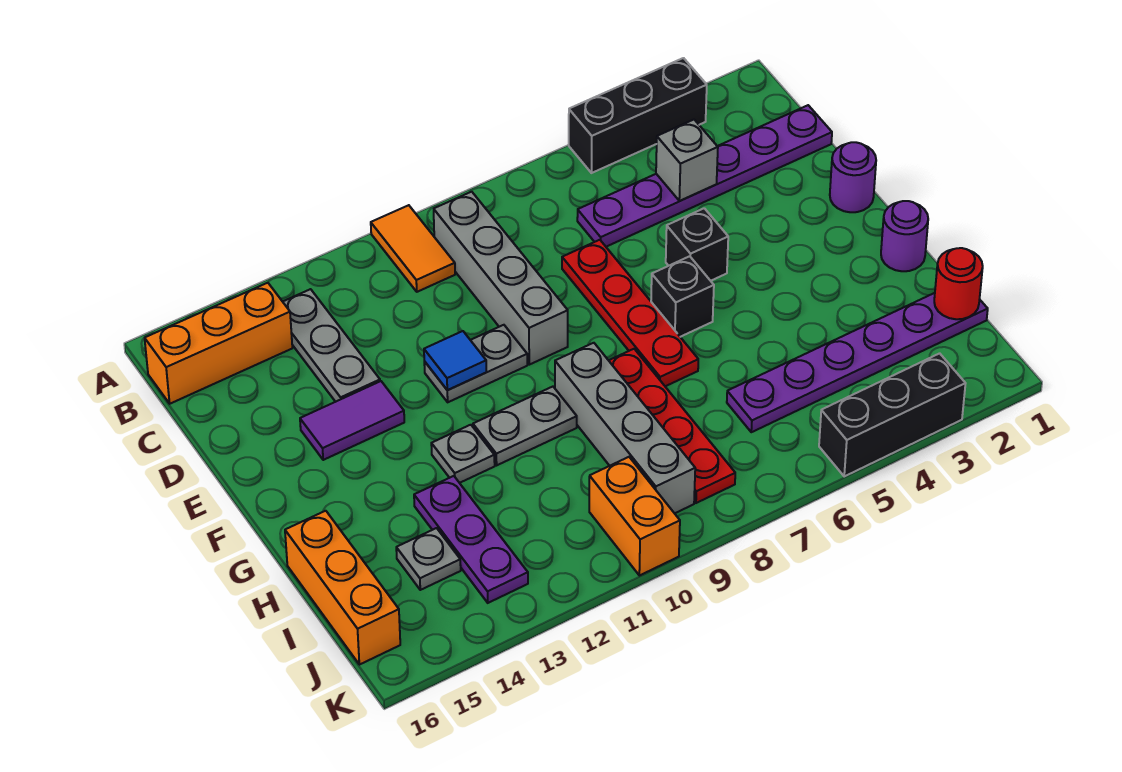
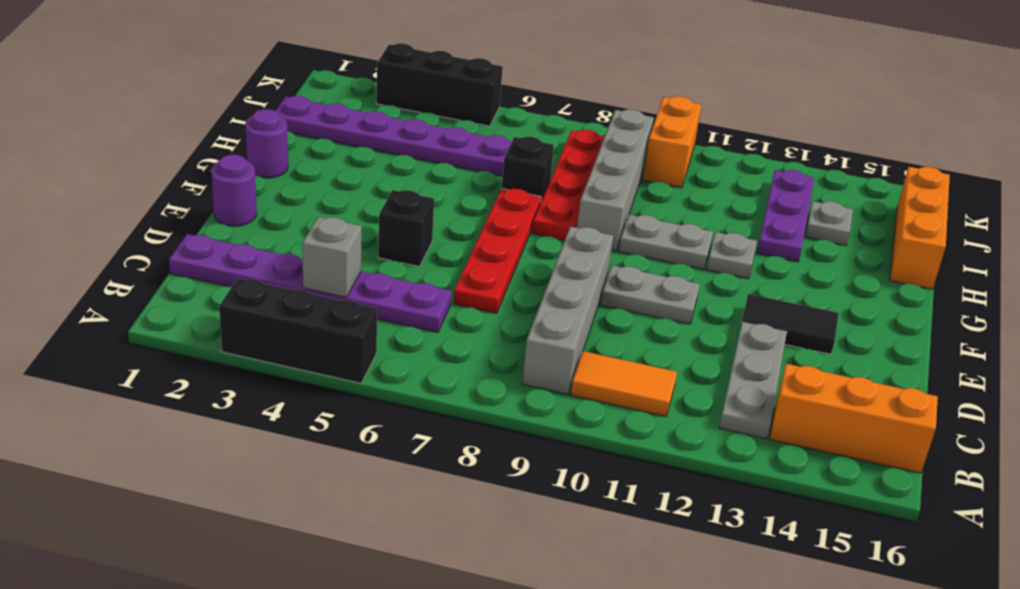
orange 1x2 tile [371,205,455,292] -> orange 1x2 tile turned to [571,351,677,416]
blue 1x1 tile [424,331,486,390] -> none
purple 1x2 tile [300,381,404,460] -> black 1x2 tile [742,294,839,354]
black 1x1 brick [651,256,714,337] -> black 1x1 brick moved to [502,137,554,201]
red 1x1 round brick [934,248,983,319] -> none

